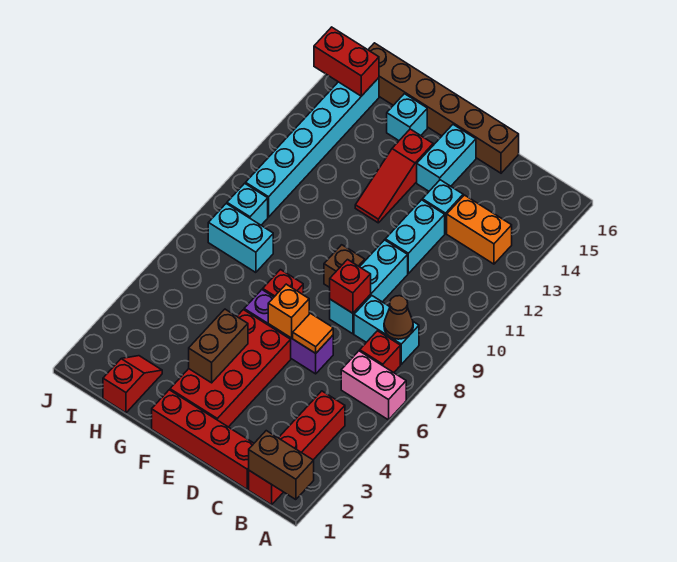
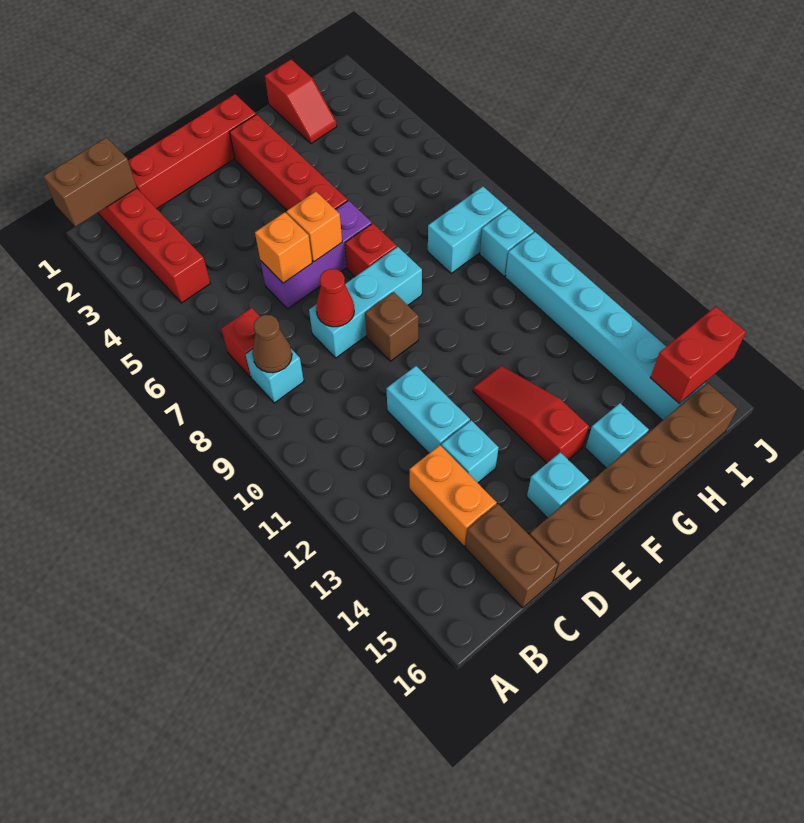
pink 1x2 brick [341,351,406,420] -> none
cyan 1x2 brick [354,295,419,364] -> cyan 1x1 brick [246,349,304,403]
orange 1x2 brick [447,195,512,264] -> orange 1x2 brick turned to [410,445,497,546]
orange 1x1 tile [293,313,333,353] -> orange 1x1 brick [255,212,312,283]
cyan 1x3 brick [330,240,408,334] -> cyan 1x3 brick turned to [309,247,422,358]
red 1x1 brick [330,260,371,313] -> red 1x1 cone [316,269,354,327]
red 2x4 brick [170,310,291,427] -> red 1x4 brick [230,114,348,210]
cyan 1x2 brick [417,125,476,191] -> cyan 1x1 brick [527,452,589,518]
brown 1x2 brick [189,309,248,383] -> brown 1x2 brick moved to [465,504,558,608]

